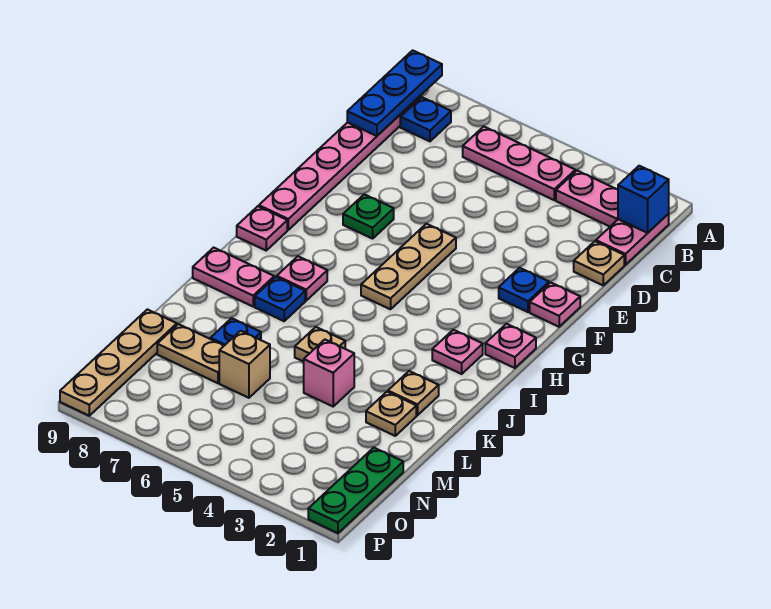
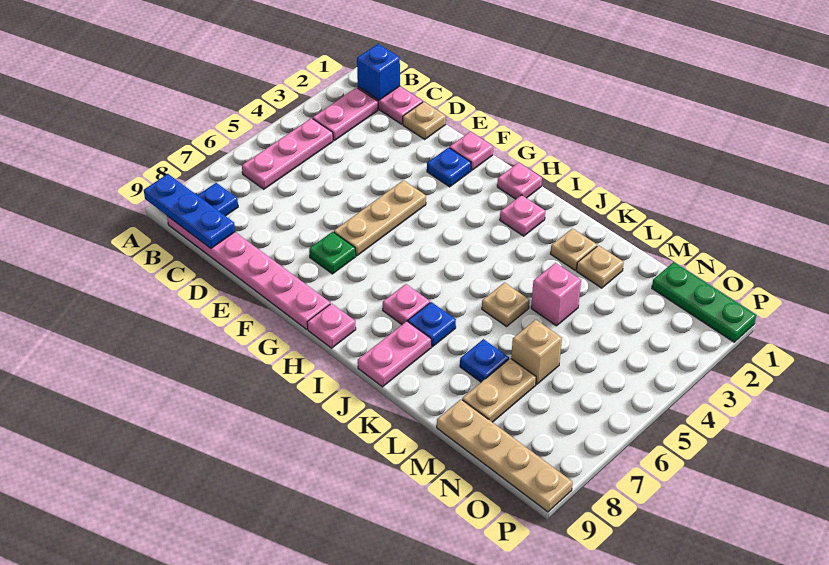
tan 1x3 plate [361,224,456,309] -> tan 1x3 plate turned to [334,180,426,256]

